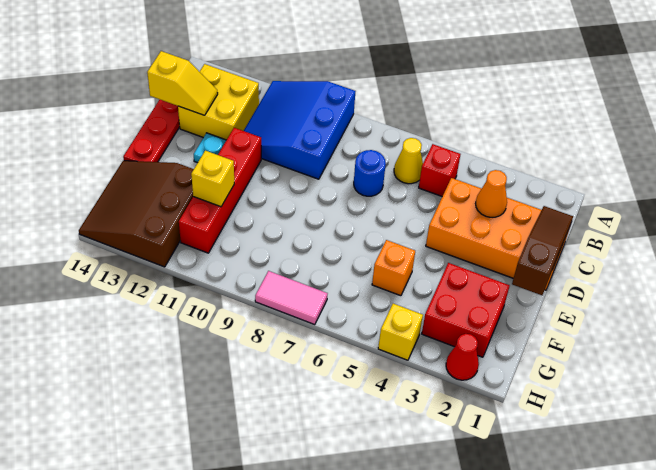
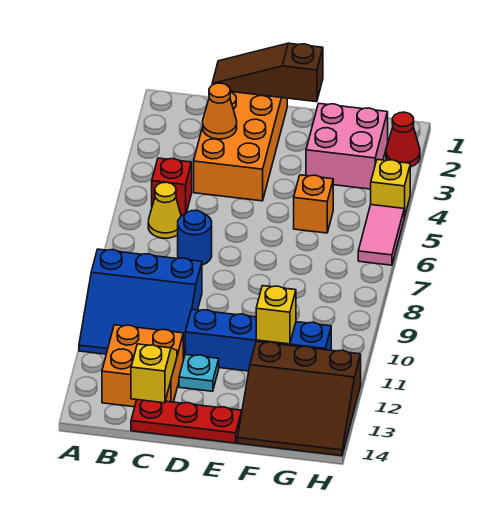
yellow 2x2 brick [178,64,259,140] -> orange 2x2 brick [102,325,183,407]
red 1x4 brick [179,128,261,253] -> blue 1x4 brick [185,309,331,371]
red 2x2 brick [422,263,510,357] -> pink 2x2 brick [306,104,388,189]
pink 1x2 tile [255,271,328,324] -> pink 1x2 tile moved to [358,205,404,265]

